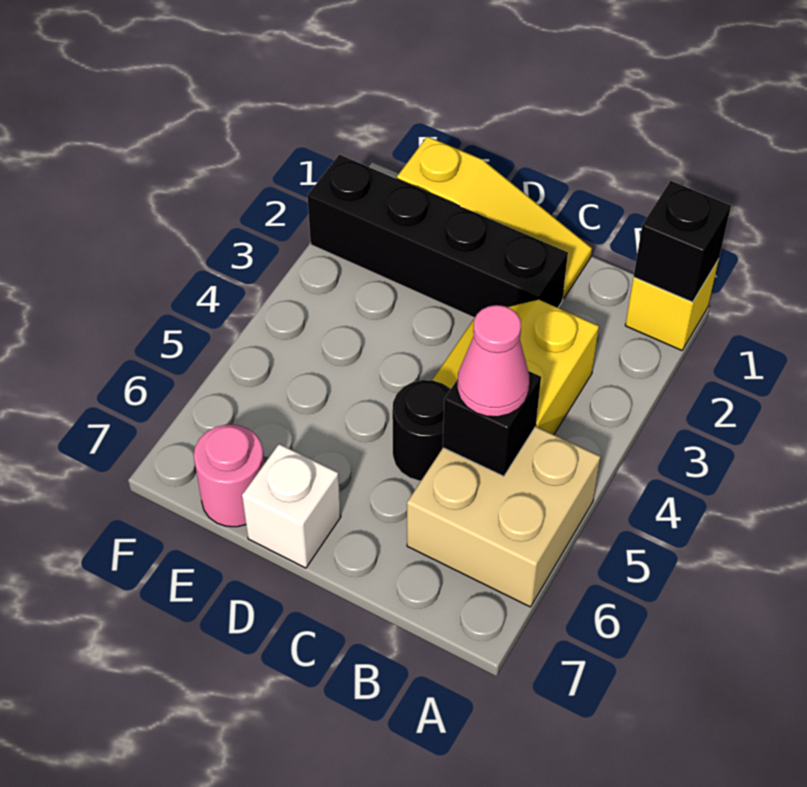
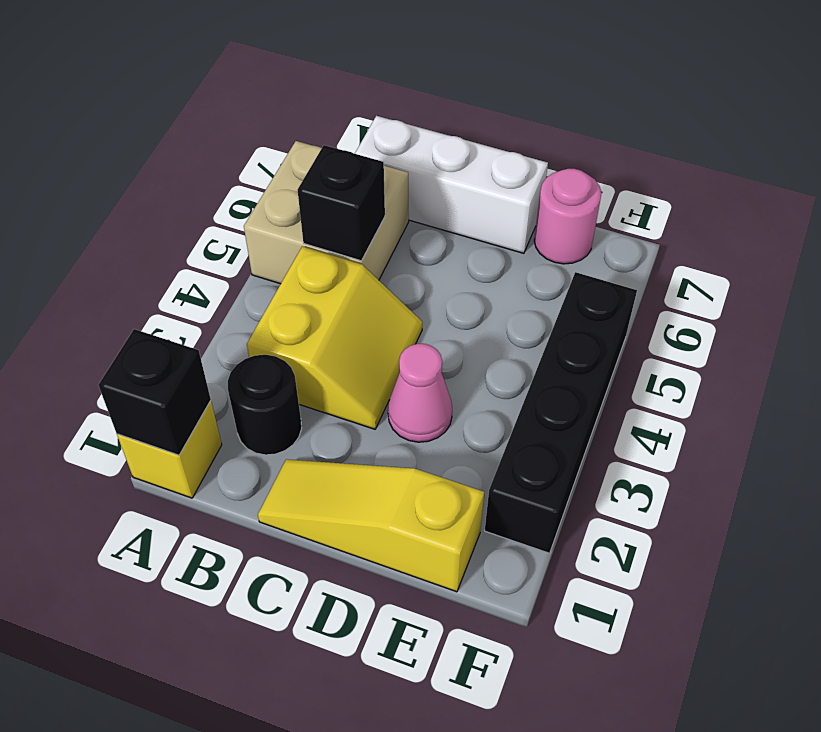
pink 1x1 cone [457,305,529,417] -> pink 1x1 cone moved to [388,344,452,442]
black 1x4 brick [307,155,568,318] -> black 1x4 brick turned to [485,272,637,553]
black 1x1 round brick [392,380,451,481] -> black 1x1 round brick moved to [228,355,302,455]
white 1x1 brick [242,444,341,568] -> white 1x3 brick [355,116,548,253]

